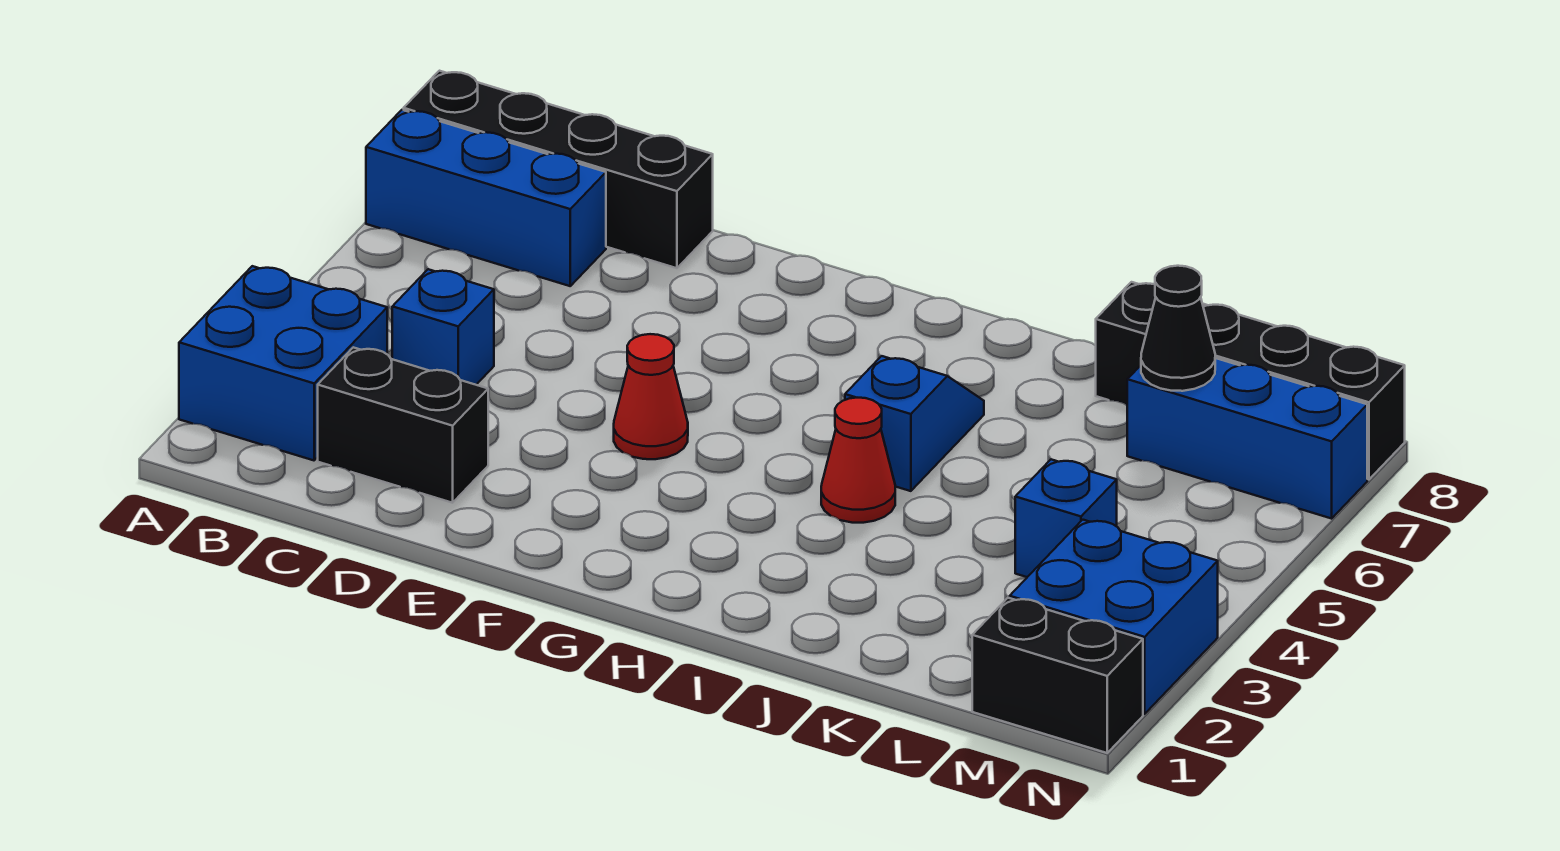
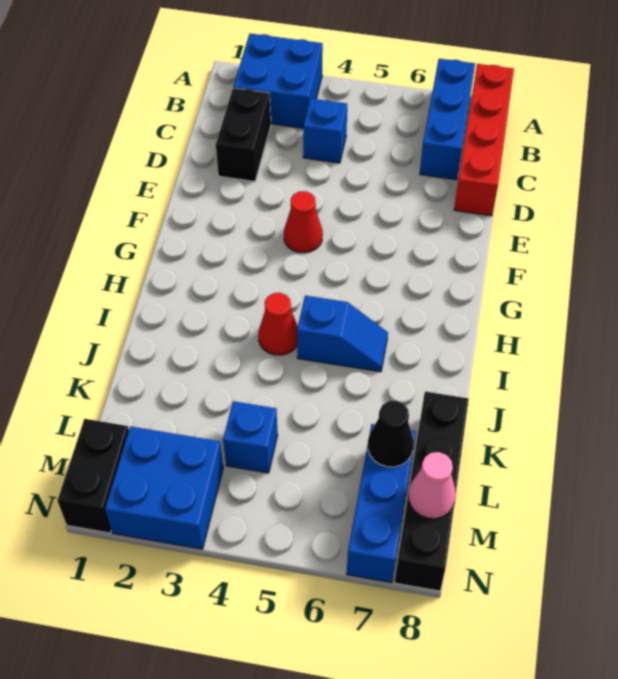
black 1x4 brick [404,71,713,268] -> red 1x4 brick [454,64,514,216]
none -> pink 1x1 cone [408,452,456,519]

